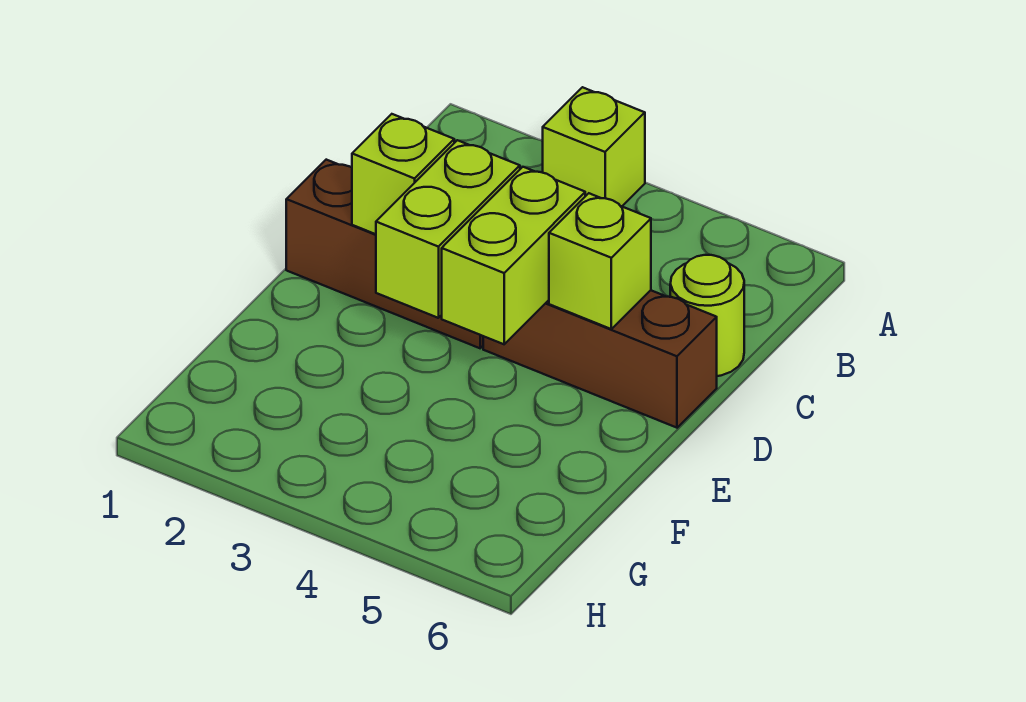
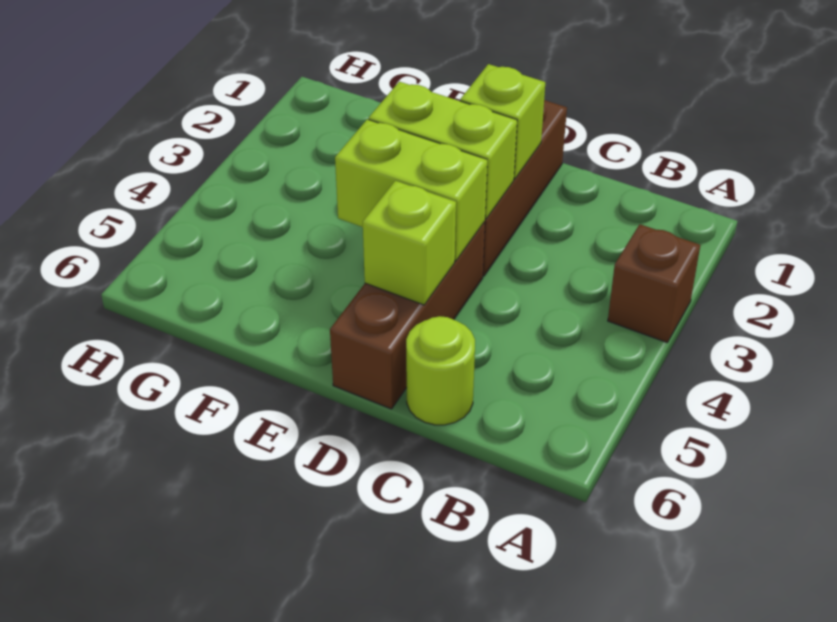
lime 1x1 brick [543,87,645,206] -> brown 1x1 brick [608,224,700,342]

